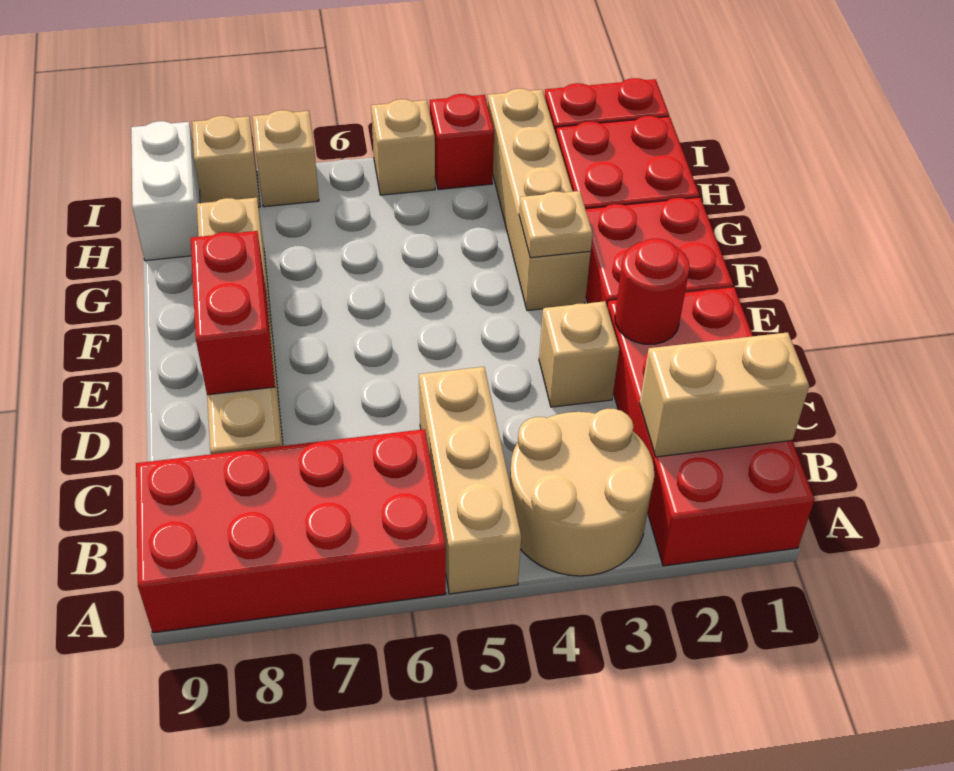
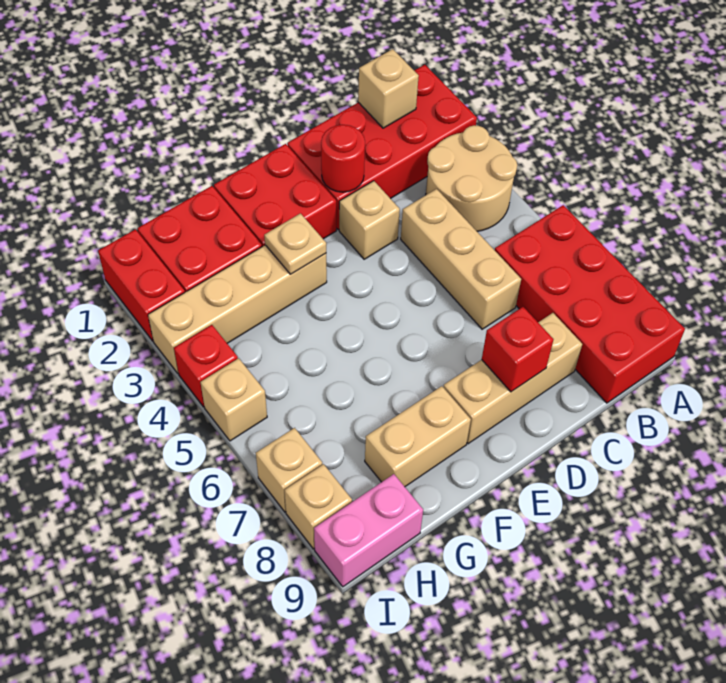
tan 1x3 brick [419,367,521,594] -> tan 1x3 brick turned to [401,189,521,329]
tan 1x2 brick [639,332,809,457] -> tan 1x1 brick [358,49,419,128]
red 1x2 brick [191,231,275,395] -> red 1x1 brick [482,307,553,392]
white 1x2 brick [131,121,200,261] -> pink 1x2 brick [314,474,423,587]

